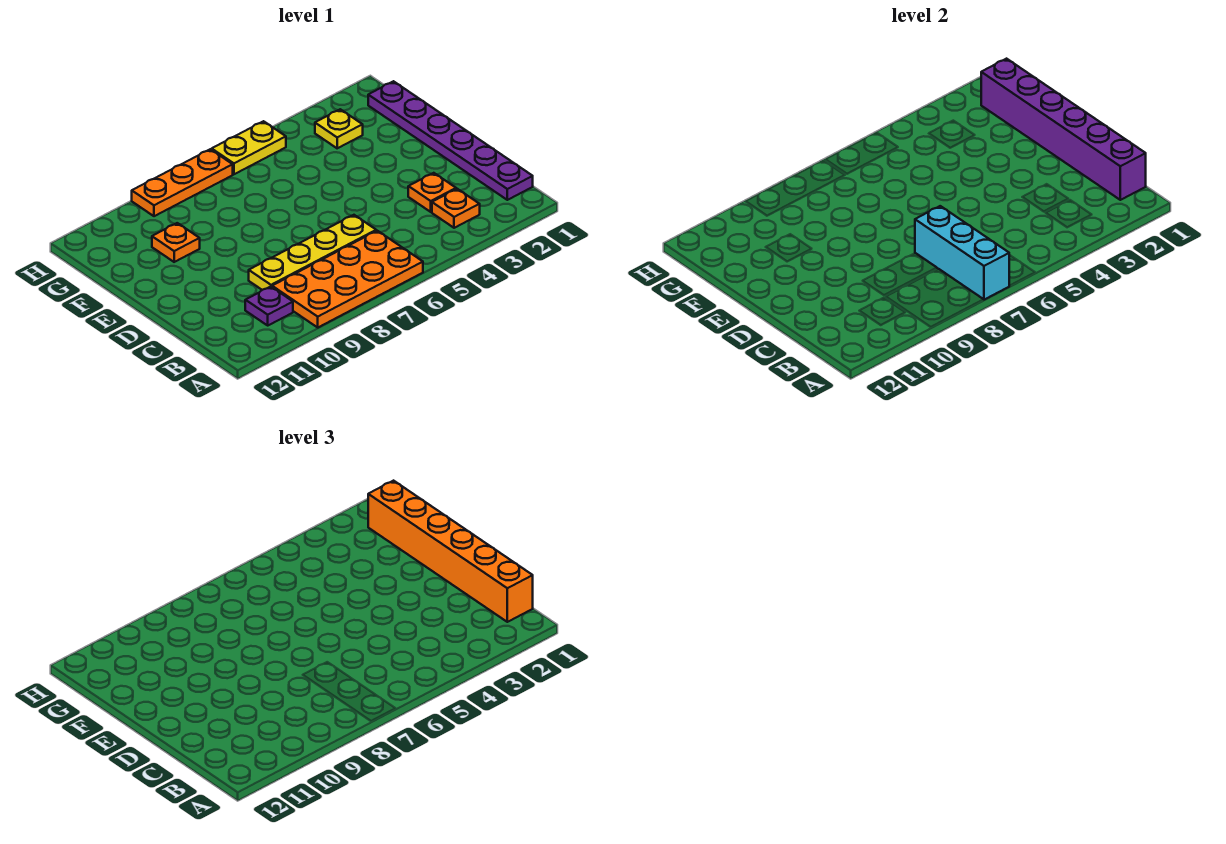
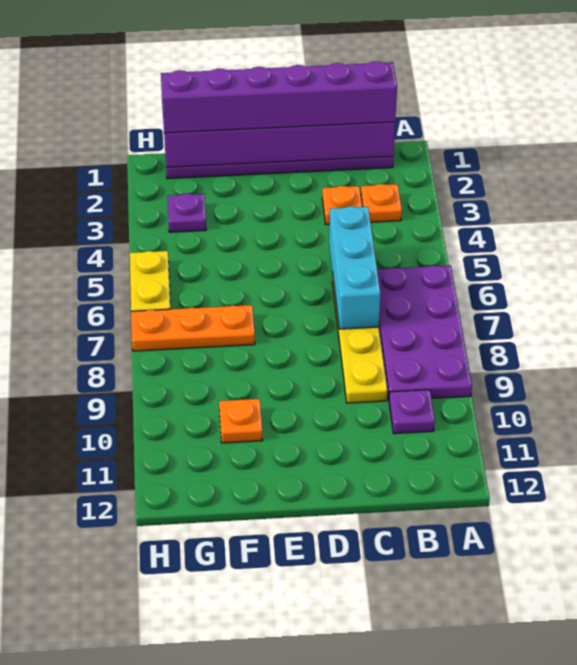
orange 2x4 plate [272,231,423,327] -> purple 2x4 plate [377,265,472,399]
cyan 1x3 brick [915,206,1009,300] -> cyan 1x3 brick turned to [329,206,380,329]
orange 1x6 brick [368,481,533,622] -> purple 1x6 brick [161,61,397,133]
yellow 1x1 plate [315,109,363,148] -> purple 1x1 plate [167,193,206,232]
orange 1x3 plate [132,149,233,216] -> orange 1x3 plate turned to [131,305,255,351]

